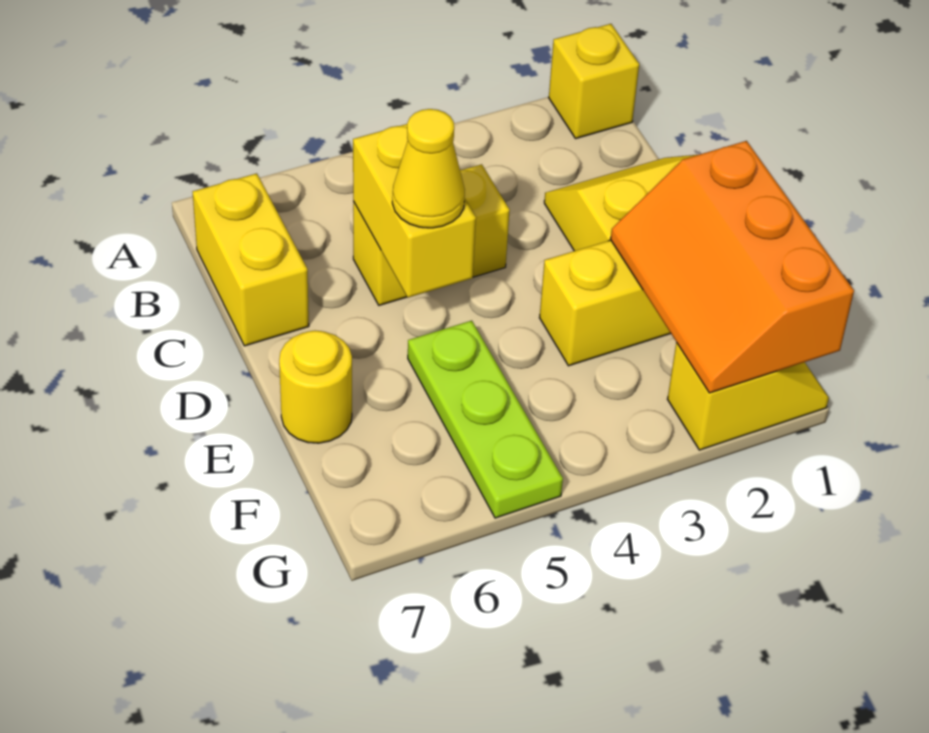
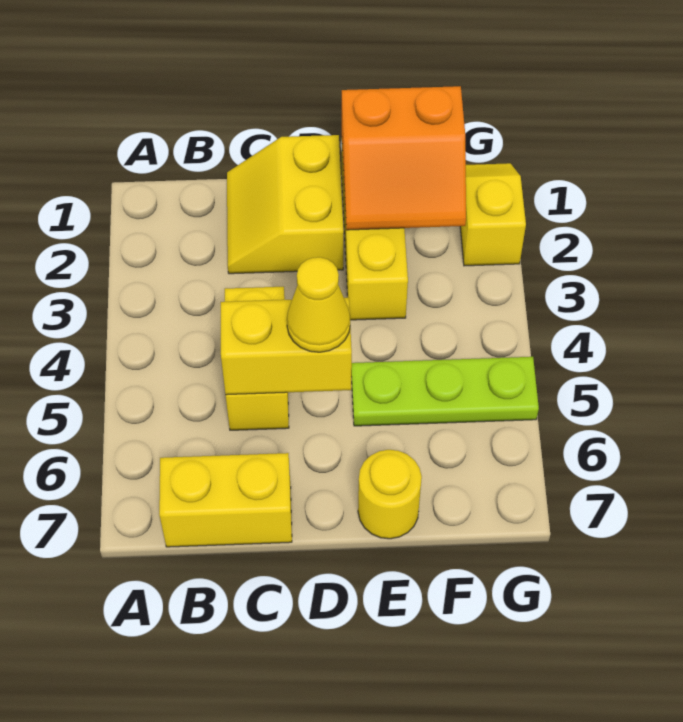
yellow 1x1 brick [549,24,639,139] -> none
orange 2x3 slope [611,141,854,393] -> orange 2x2 slope [342,86,466,230]

